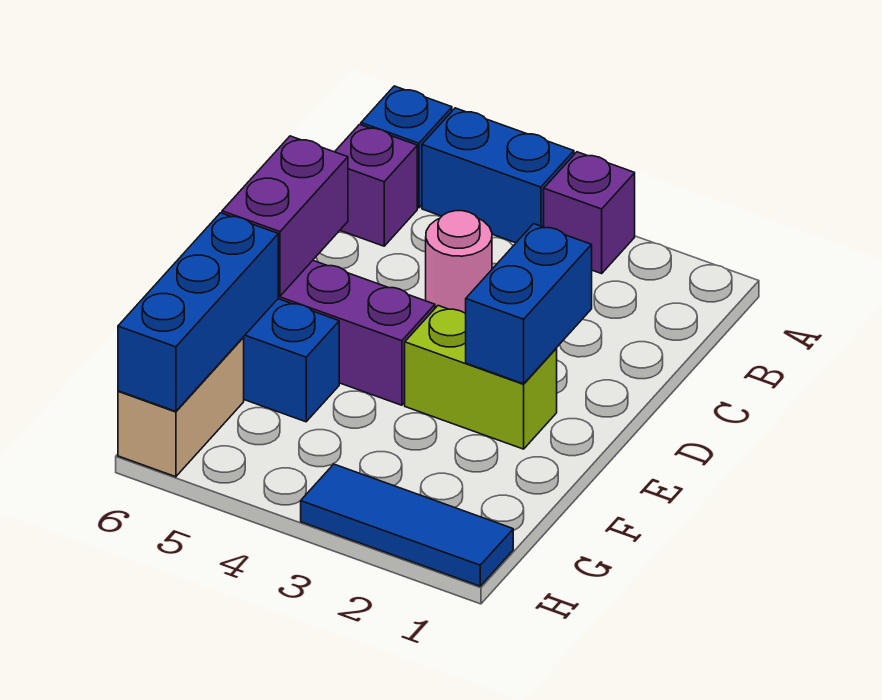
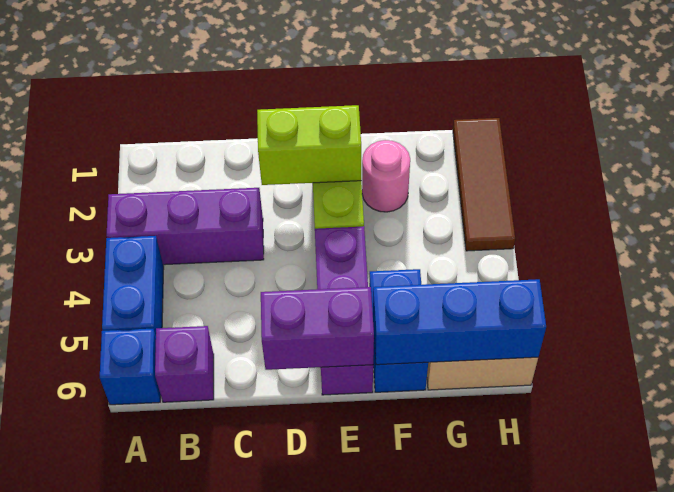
purple 1x1 brick [544,152,635,274] -> purple 1x3 brick [106,188,264,265]
pink 1x1 round brick [426,211,492,313] -> pink 1x1 round brick moved to [362,140,410,212]
blue 1x2 brick [466,224,592,384] -> lime 1x2 brick [257,105,361,185]
blue 1x3 tile [301,464,513,586] -> brown 1x3 tile [453,118,515,251]

